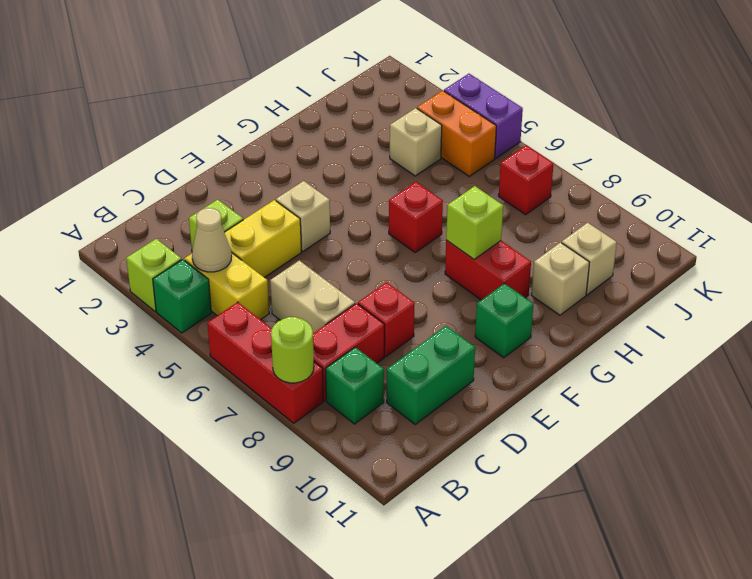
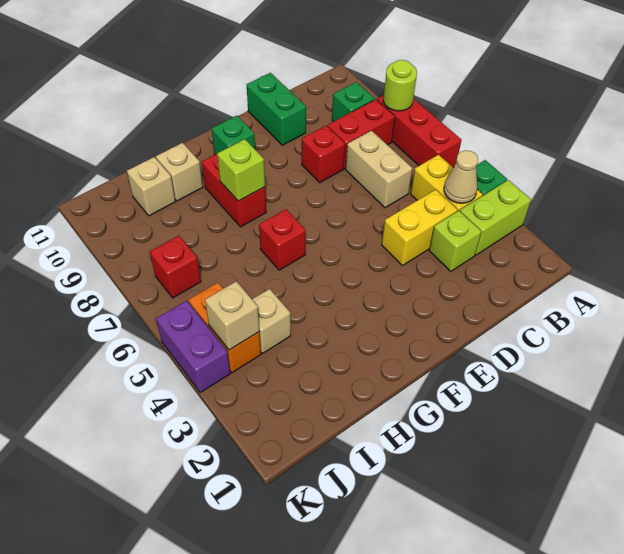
lime 1x1 brick [126,239,182,312] -> lime 1x2 brick [460,180,531,255]
green 1x2 brick [387,326,475,424] -> green 1x2 brick turned to [247,73,306,145]
tan 1x1 brick [276,181,330,252] -> tan 1x1 brick moved to [205,281,259,350]

